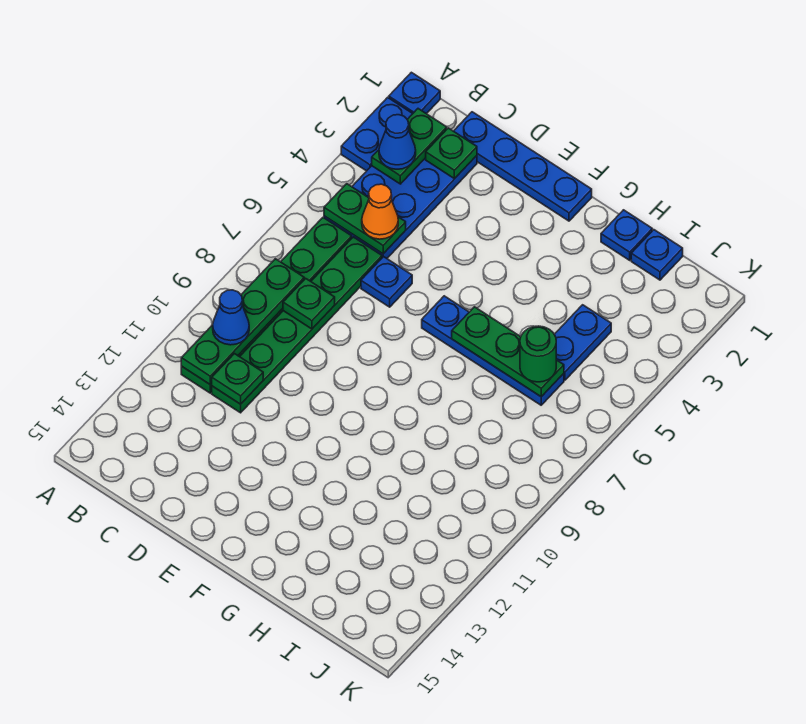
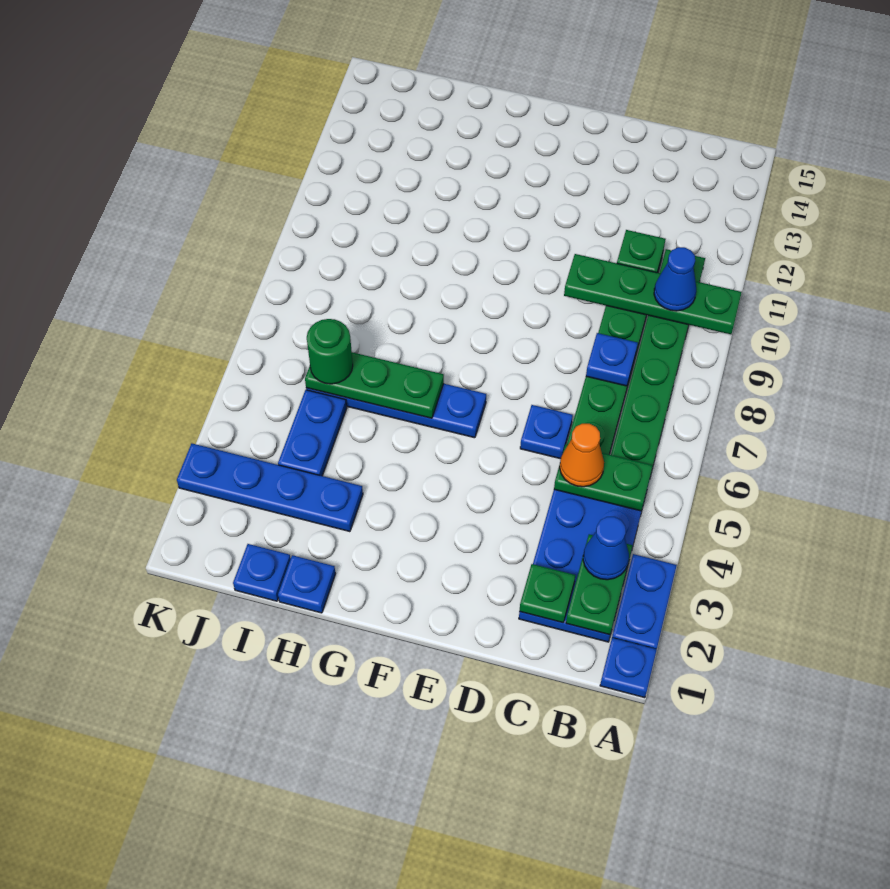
green 1x4 plate [181,259,304,385] -> green 1x4 plate turned to [564,254,742,334]
blue 1x4 plate [454,112,592,221] -> blue 1x4 plate moved to [177,444,363,532]
green 1x1 plate [283,278,335,329] -> blue 1x1 plate [586,333,638,386]

